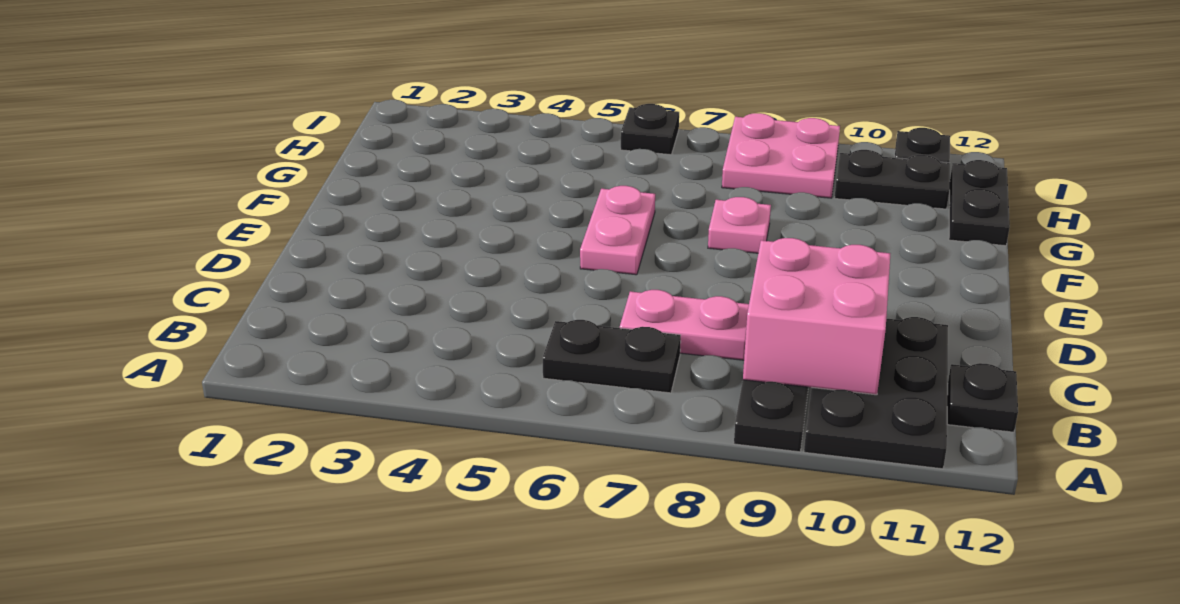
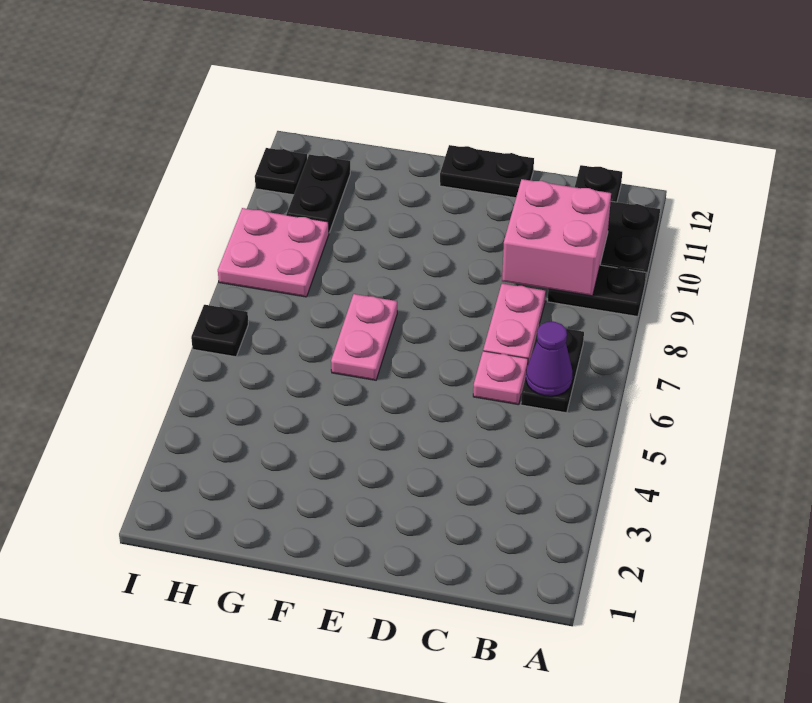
none -> purple 1x1 cone [526,322,573,396]
pink 1x2 plate [580,186,655,275] -> pink 1x2 plate turned to [331,294,397,380]
pink 1x1 plate [708,197,771,253] -> pink 1x1 plate moved to [473,351,528,405]
black 1x2 plate [949,160,1010,246] -> black 1x2 plate moved to [440,145,534,198]

